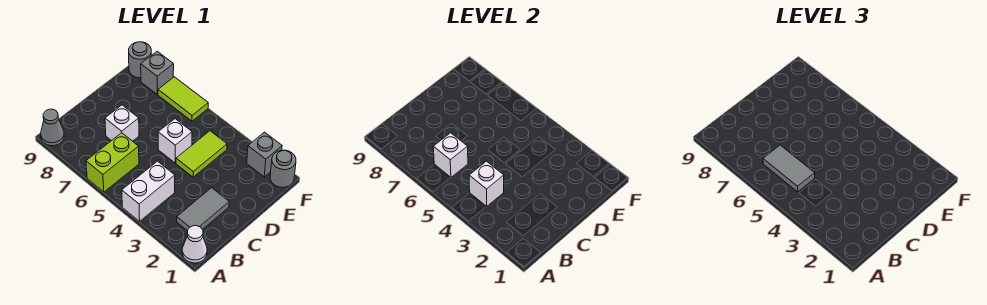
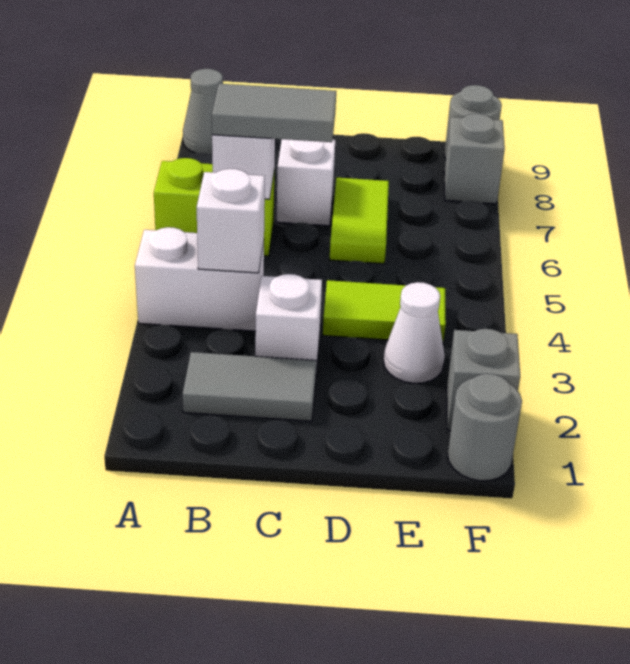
white 1x1 cone [182,226,207,263] -> white 1x1 cone moved to [384,282,445,383]
grey 1x2 tile [763,145,815,192] -> grey 1x2 tile turned to [212,84,336,142]
white 1x1 brick [158,119,192,163] -> white 1x1 brick moved to [255,274,322,370]
lime 1x2 tile [158,77,208,121] -> lime 1x2 tile moved to [330,178,389,264]

